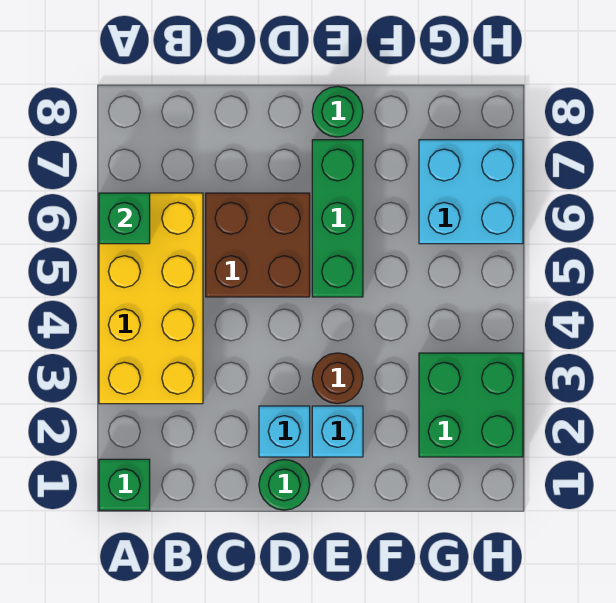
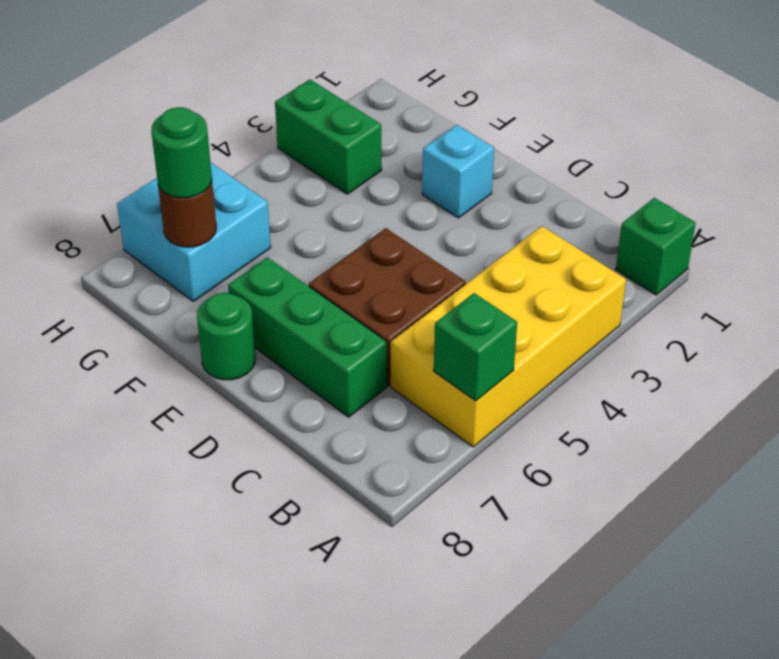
green 1x1 round brick [259,459,310,510] -> green 1x1 round brick moved to [151,107,212,198]
cyan 1x1 brick [259,406,310,457] -> none
brown 1x1 round brick [312,353,363,404] -> brown 1x1 round brick moved to [158,180,216,247]
green 1x3 brick [312,140,363,297] -> green 1x3 brick turned to [228,257,387,417]
green 2x2 brick [419,353,523,457] -> green 1x2 brick [275,80,382,194]

